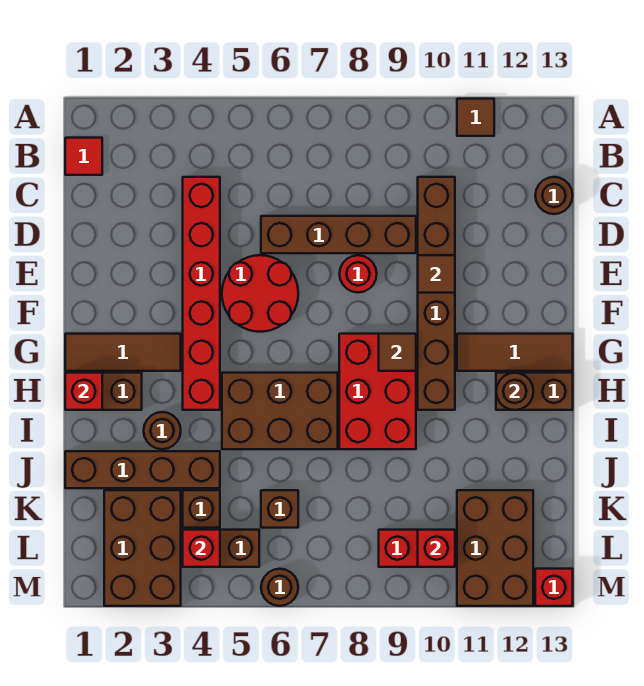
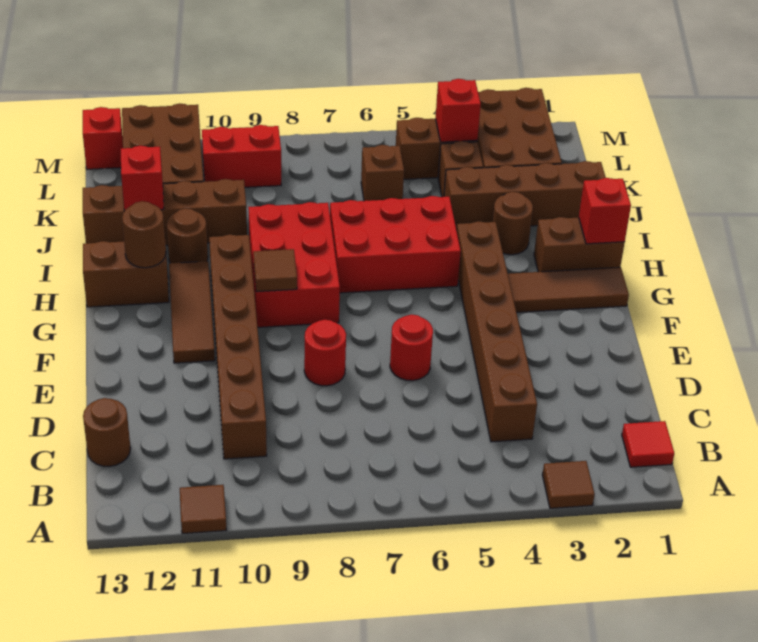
red 1x6 brick [183,177,220,410] -> brown 1x6 brick [457,221,537,442]
brown 1x4 brick [261,216,416,253] -> brown 1x4 brick moved to [83,179,247,245]
red 2x2 round brick [222,255,298,332] -> red 1x1 round brick [390,315,433,381]
brown 1x1 tile [418,255,455,293] -> brown 1x1 tile moved to [542,461,595,508]
brown 1x3 tile [457,334,573,371] -> brown 1x3 tile turned to [169,261,215,363]
brown 2x3 brick [222,373,338,449] -> red 2x3 brick [330,196,461,293]
red 1x1 brick [418,530,455,567] -> red 1x1 brick moved to [121,146,164,211]
brown 1x1 round brick [261,569,298,606] -> brown 1x1 round brick moved to [167,208,208,263]

